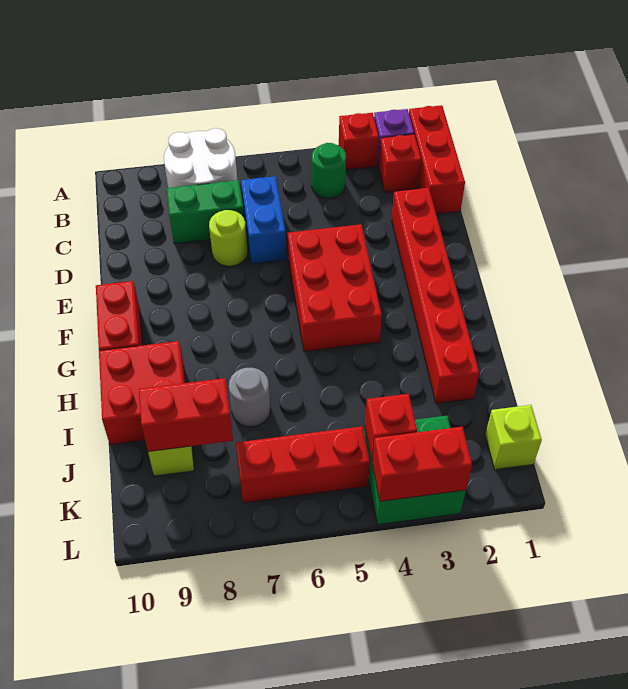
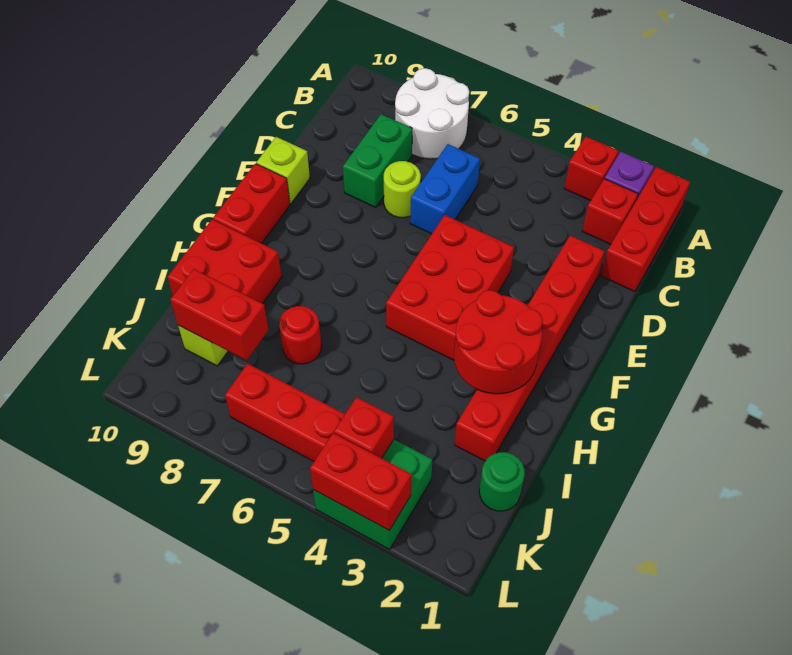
green 1x1 round brick [312,143,346,198] -> green 1x1 round brick moved to [479,452,525,511]
green 1x2 brick [167,180,244,244] -> green 1x2 brick turned to [343,114,412,207]
none -> red 2x2 round brick [454,290,543,394]
grey 1x1 round brick [229,368,270,427] -> red 1x1 round brick [279,306,321,364]
lime 1x1 brick [485,405,542,470] -> lime 1x1 brick moved to [256,137,310,204]

